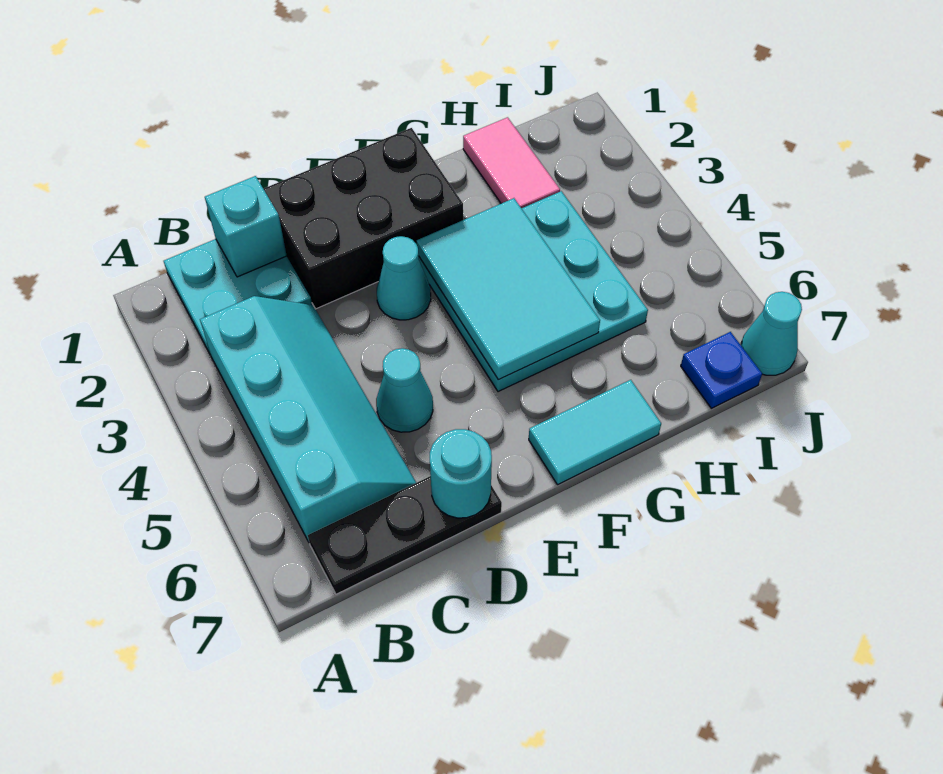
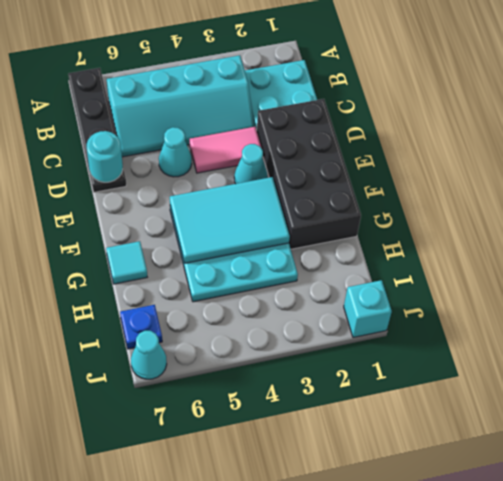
black 1x3 plate [308,476,502,594] -> black 1x4 plate [68,68,126,192]
cyan 1x1 brick [205,176,287,277] -> cyan 1x1 brick moved to [344,280,392,338]
black 2x3 brick [264,128,463,309] -> black 2x4 brick [257,99,361,249]
cyan 1x2 tile [529,380,661,485] -> cyan 1x1 tile [106,241,147,284]
pink 1x2 tile [463,117,560,208] -> pink 1x2 tile moved to [190,127,261,173]

